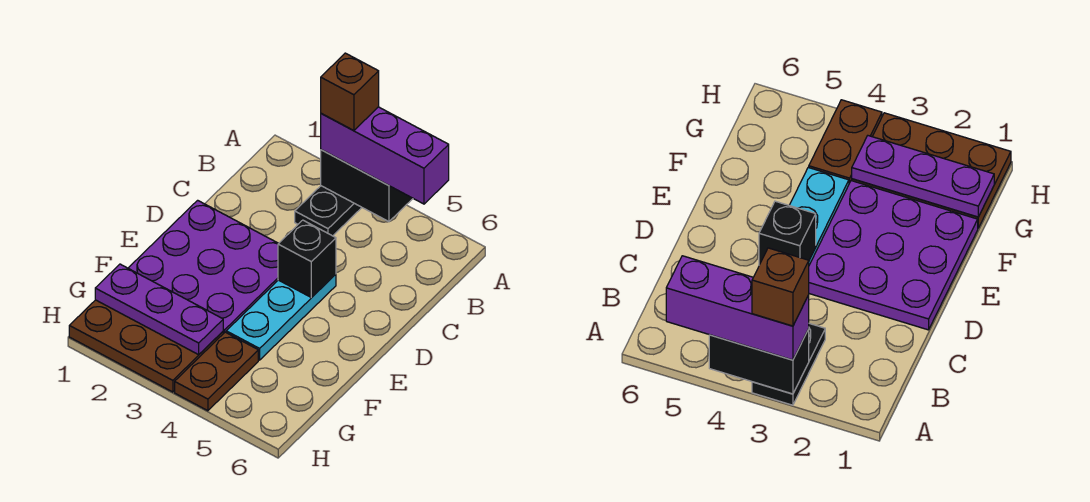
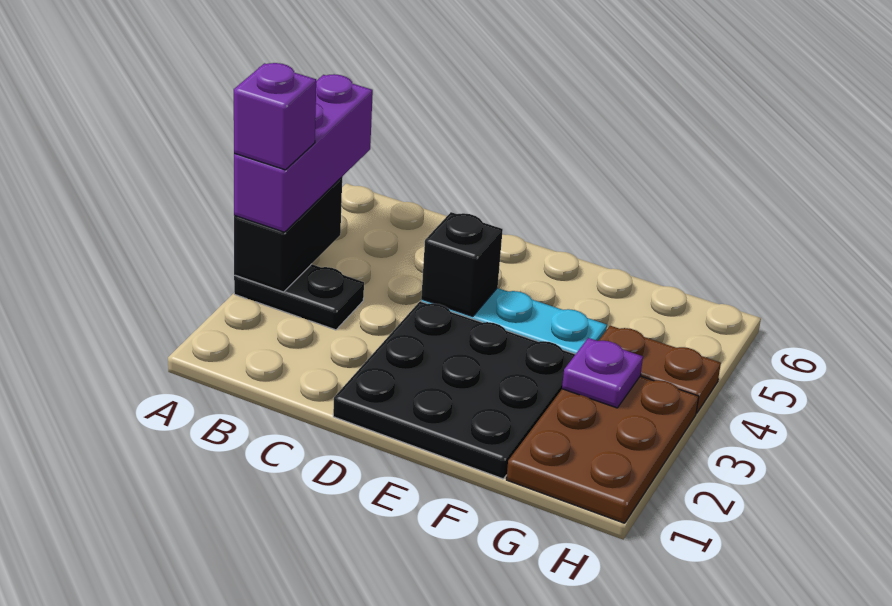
brown 1x1 brick [321,53,379,130] -> purple 1x1 brick [234,63,316,170]
purple 3x3 plate [128,200,279,334] -> black 3x3 plate [333,301,575,479]
purple 1x3 plate [95,264,223,355] -> purple 1x1 plate [562,338,643,408]

